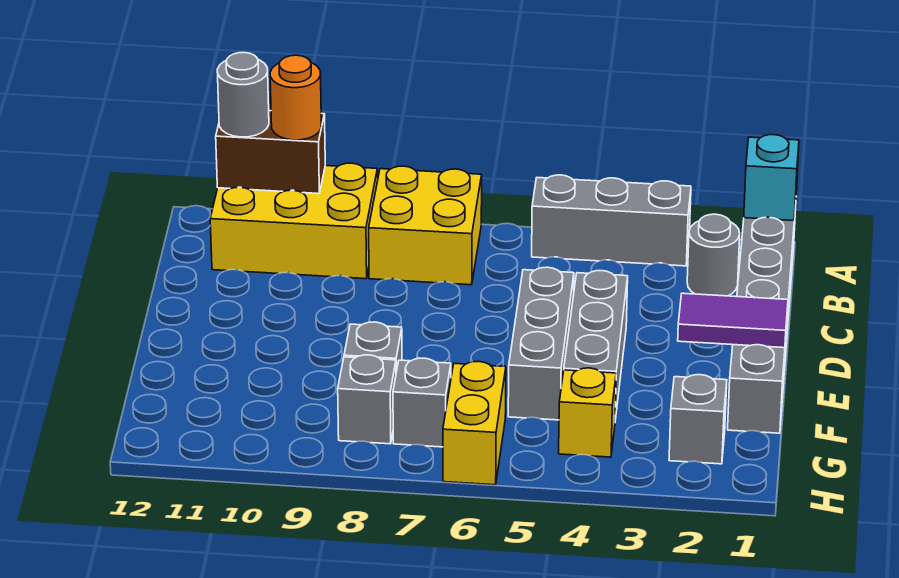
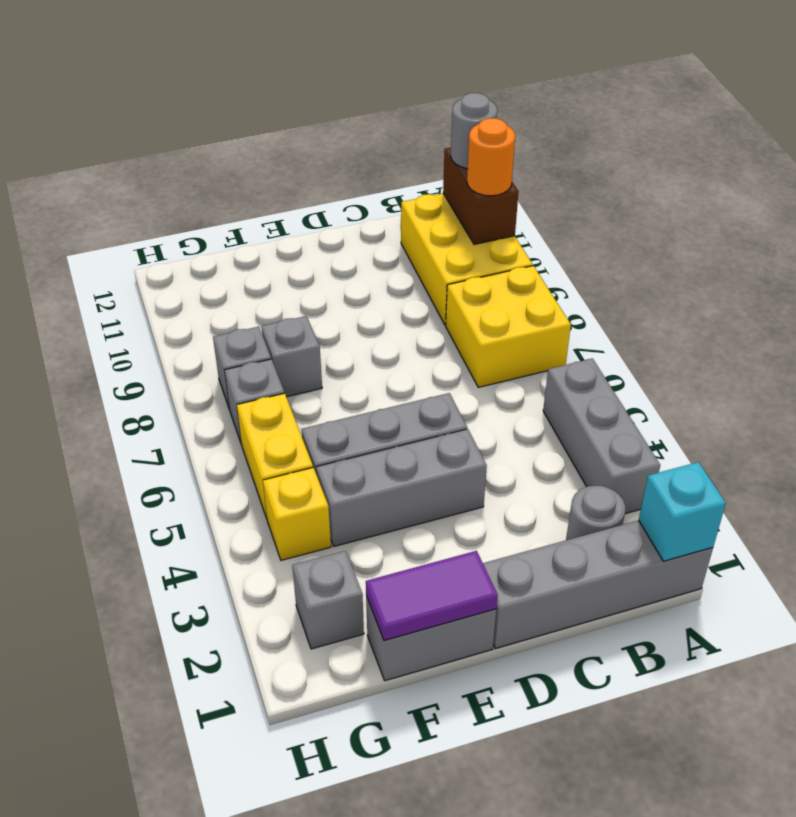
purple 1x2 tile [678,293,788,348] -> purple 1x2 tile turned to [366,551,498,641]
yellow 1x2 brick [443,361,506,485] -> yellow 1x2 brick turned to [237,393,313,518]

